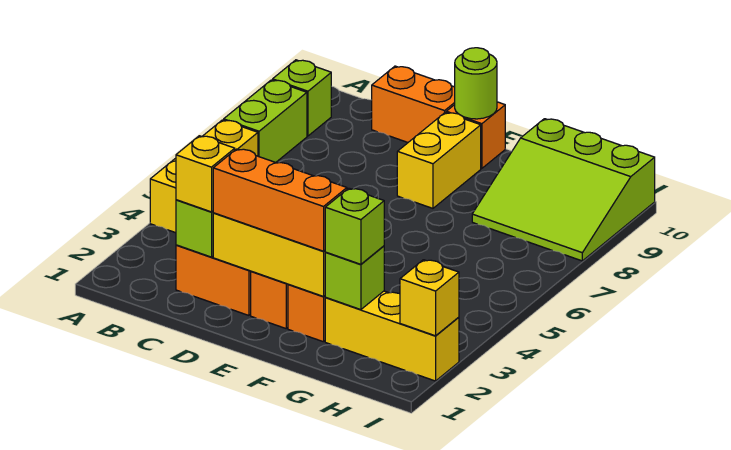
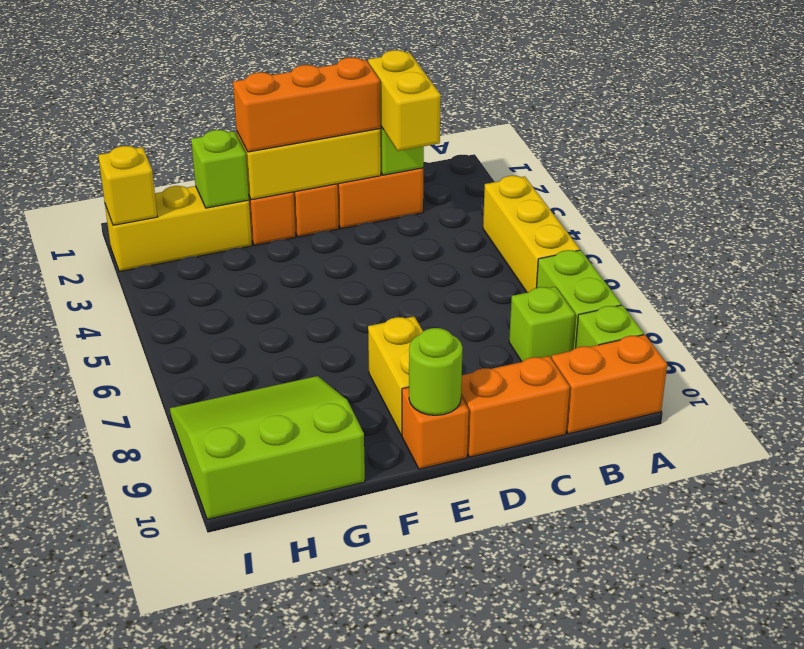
none -> orange 1x2 brick [551,335,667,434]
yellow 1x1 brick [176,136,235,212] -> yellow 1x2 brick [368,50,441,151]
lime 1x1 brick [325,188,384,264] -> lime 1x1 brick moved to [509,287,575,362]

